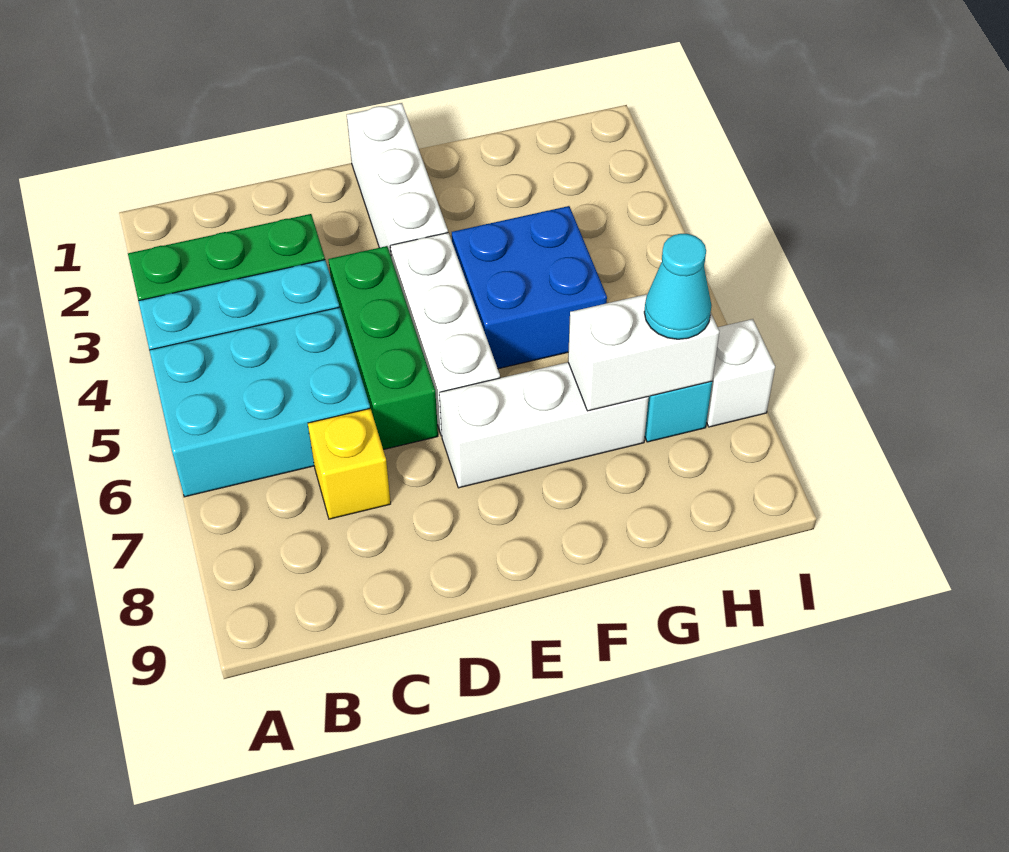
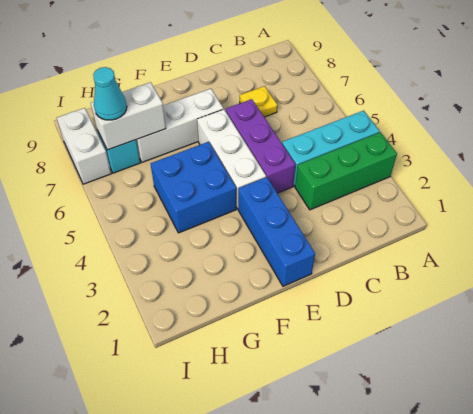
cyan 2x3 brick [149,307,370,497] -> none
yellow 1x1 brick [308,409,391,519] -> yellow 1x1 plate [240,86,277,117]
green 1x3 brick [328,246,438,450] -> purple 1x3 brick [226,99,295,193]
white 1x3 brick [347,103,448,255] -> blue 1x3 brick [238,177,315,286]
white 1x1 brick [707,319,775,427] -> white 1x2 brick [57,108,111,184]

